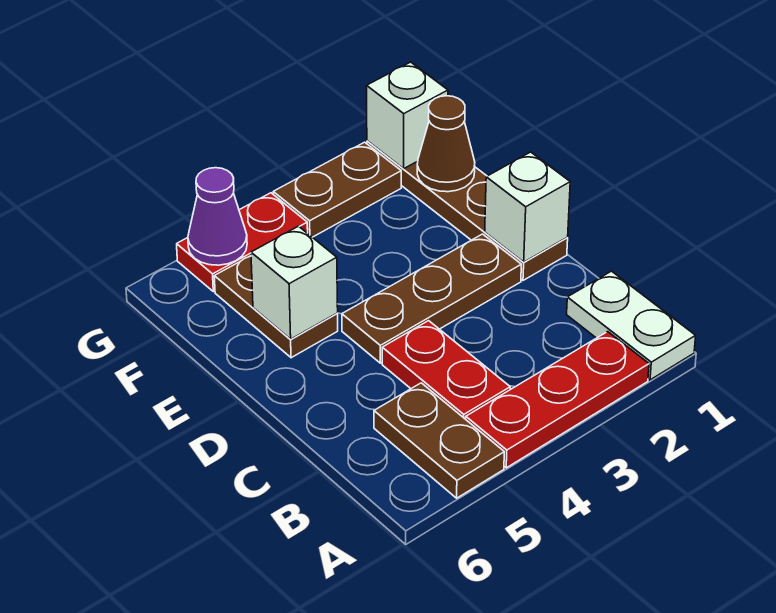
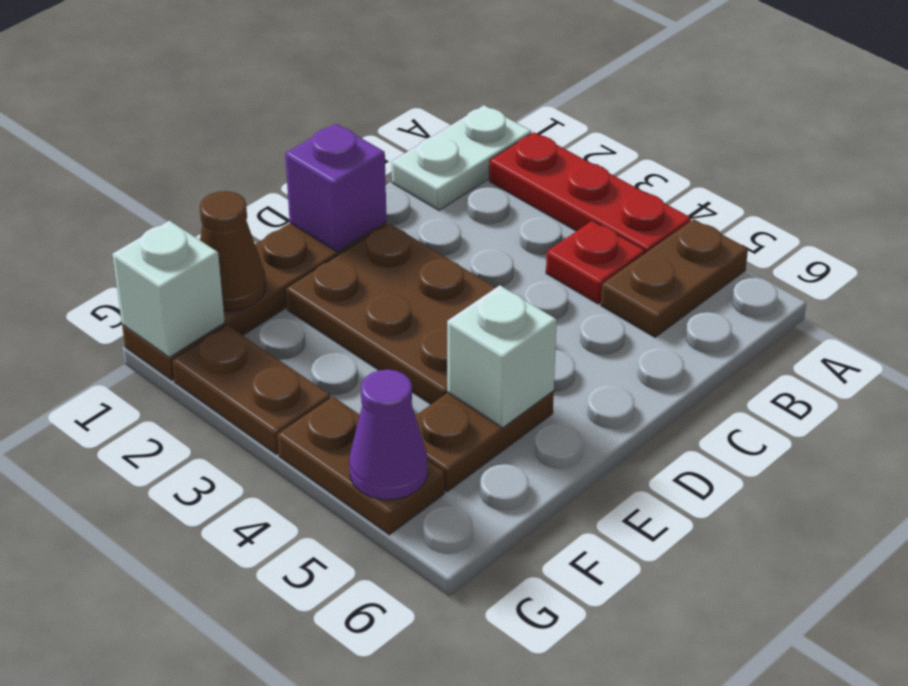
red 1x2 plate [382,321,510,419] -> red 1x1 plate [546,221,645,304]
white 1x1 brick [485,152,570,262] -> purple 1x1 brick [285,124,387,252]
brown 1x3 plate [342,234,521,363] -> brown 2x3 plate [286,224,496,404]
red 1x2 plate [177,193,308,292] -> brown 1x2 plate [277,397,444,535]

